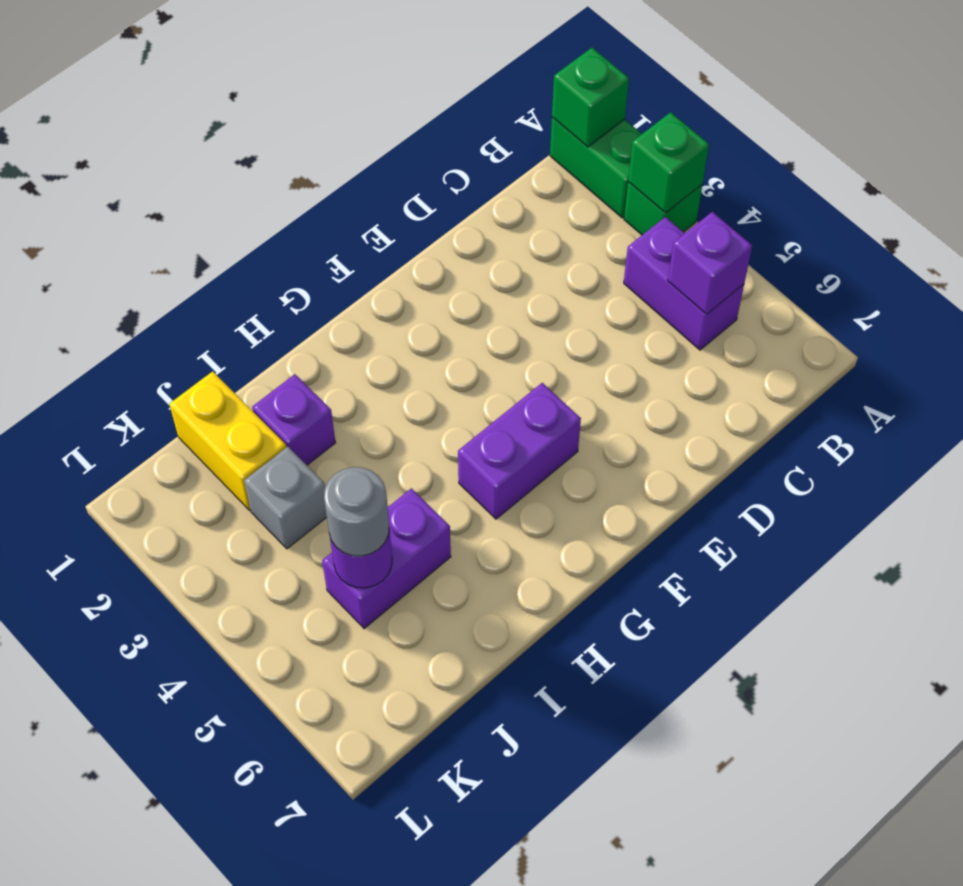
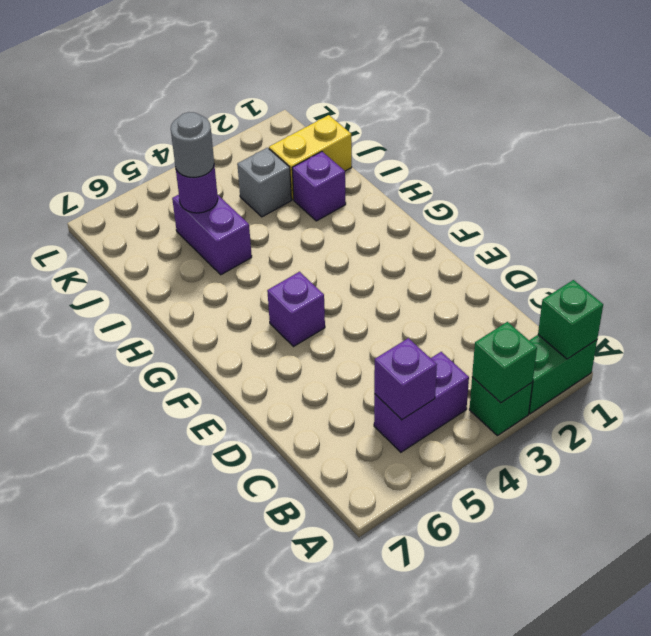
purple 1x2 brick [458,383,581,519] -> purple 1x1 brick [267,272,325,347]

